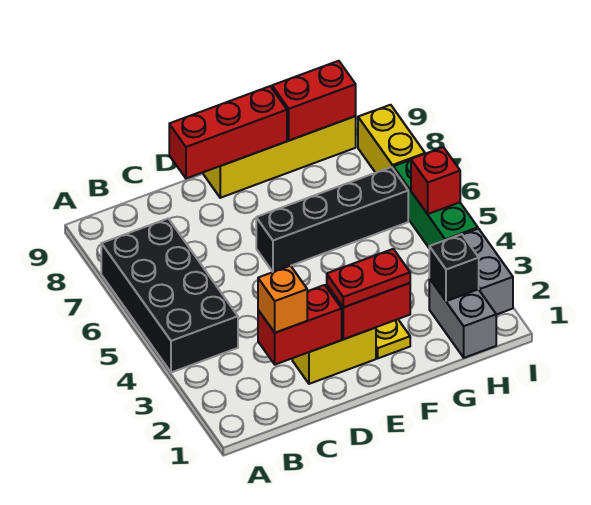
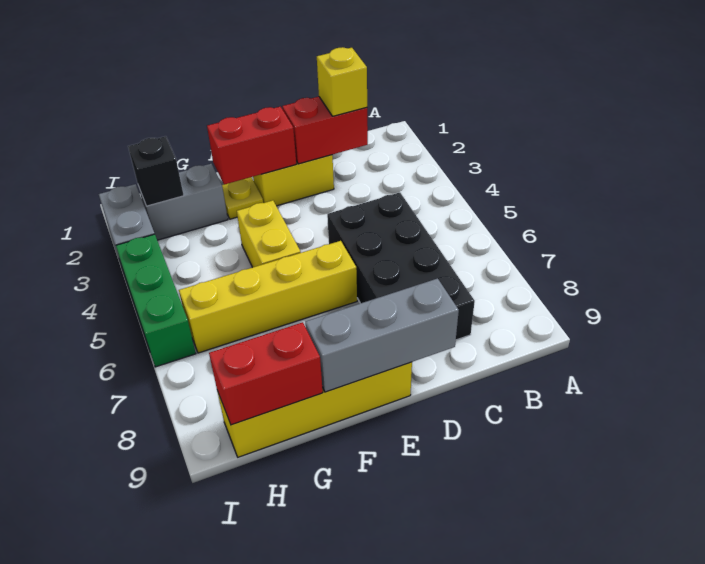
black 2x4 brick [101,219,238,372] -> black 2x4 brick moved to [327,192,475,340]
orange 1x1 brick [258,266,307,333] -> yellow 1x1 brick [317,47,367,116]
red 1x3 brick [169,86,287,179] -> grey 1x3 brick [305,278,459,392]
red 1x2 plate [327,249,410,307] -> none
black 1x4 brick [256,167,408,272] -> yellow 1x4 brick [179,241,357,353]
grey 1x2 brick [429,278,496,358] -> grey 1x2 brick turned to [138,164,228,240]
red 1x1 brick [411,147,460,214] -> none
yellow 1x2 brick [358,105,425,173] -> yellow 1x2 brick moved to [237,200,301,267]

